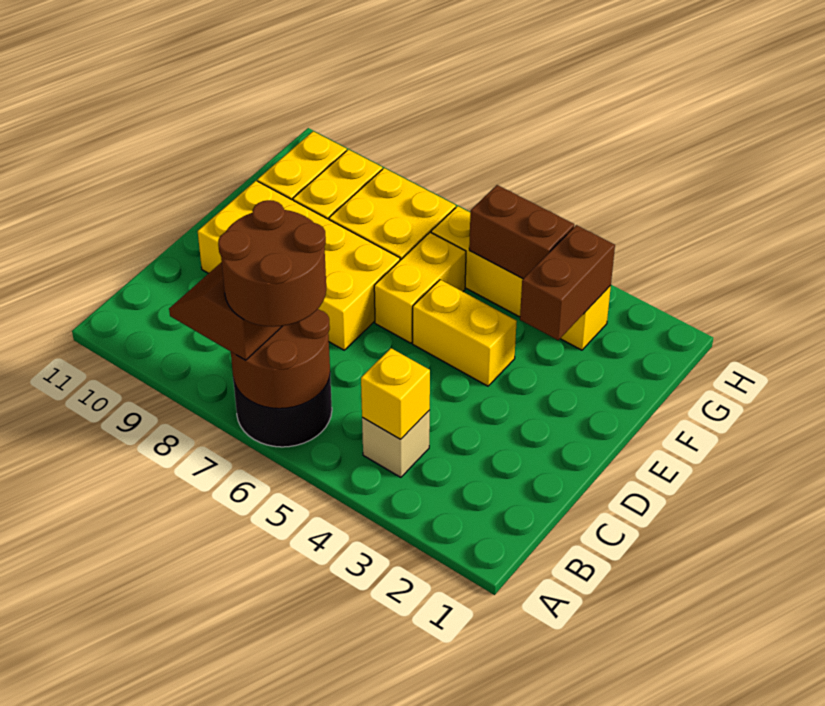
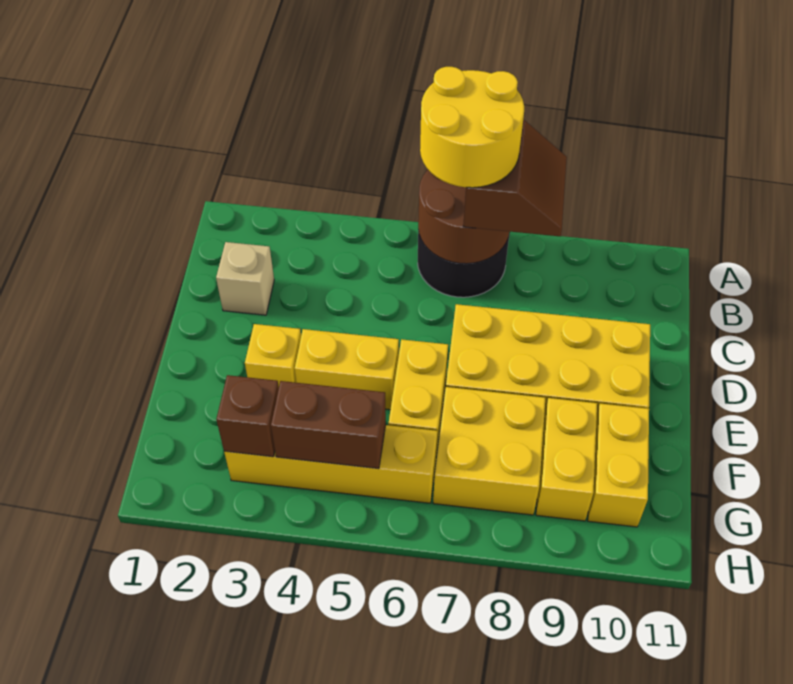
brown 2x2 round brick [218,200,326,327] -> yellow 2x2 round brick [420,67,524,188]
tan 1x1 brick [362,410,430,477] -> tan 1x1 brick moved to [216,242,274,315]
yellow 1x1 brick [361,348,430,439] -> yellow 1x1 brick moved to [245,324,301,386]
brown 1x2 brick [520,225,615,340] -> brown 1x1 brick [216,375,279,457]

